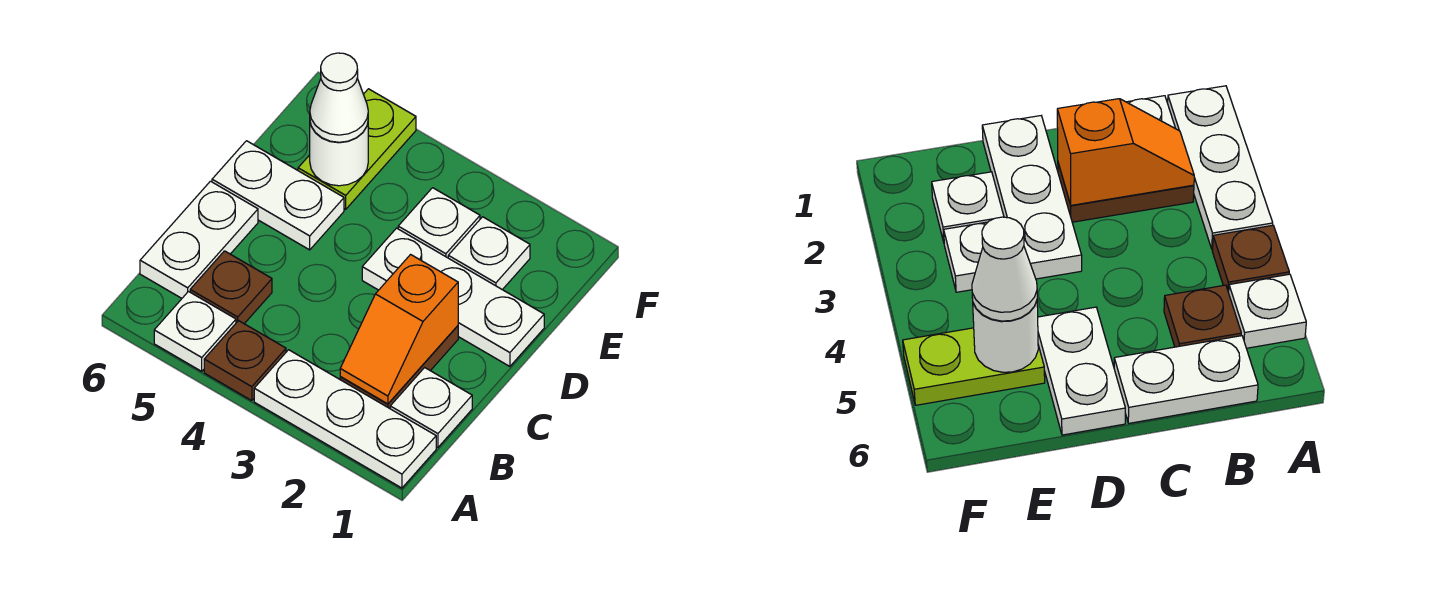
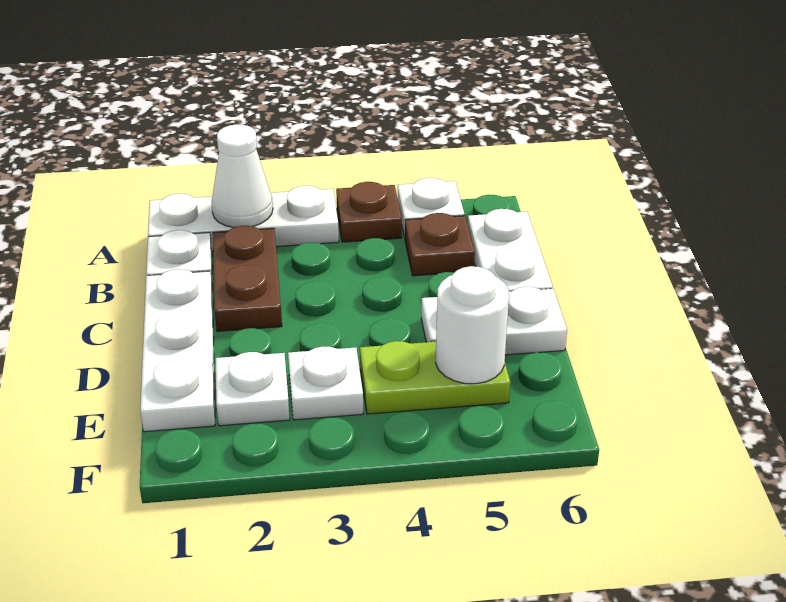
orange 1x2 slope [340,255,458,404] -> none
white 1x3 plate [362,228,544,366] -> white 1x3 plate turned to [140,269,215,432]
lime 1x2 plate [298,89,416,209] -> lime 1x2 plate turned to [360,341,510,414]
white 1x1 cone [310,53,368,142] -> white 1x1 cone moved to [212,124,273,228]

